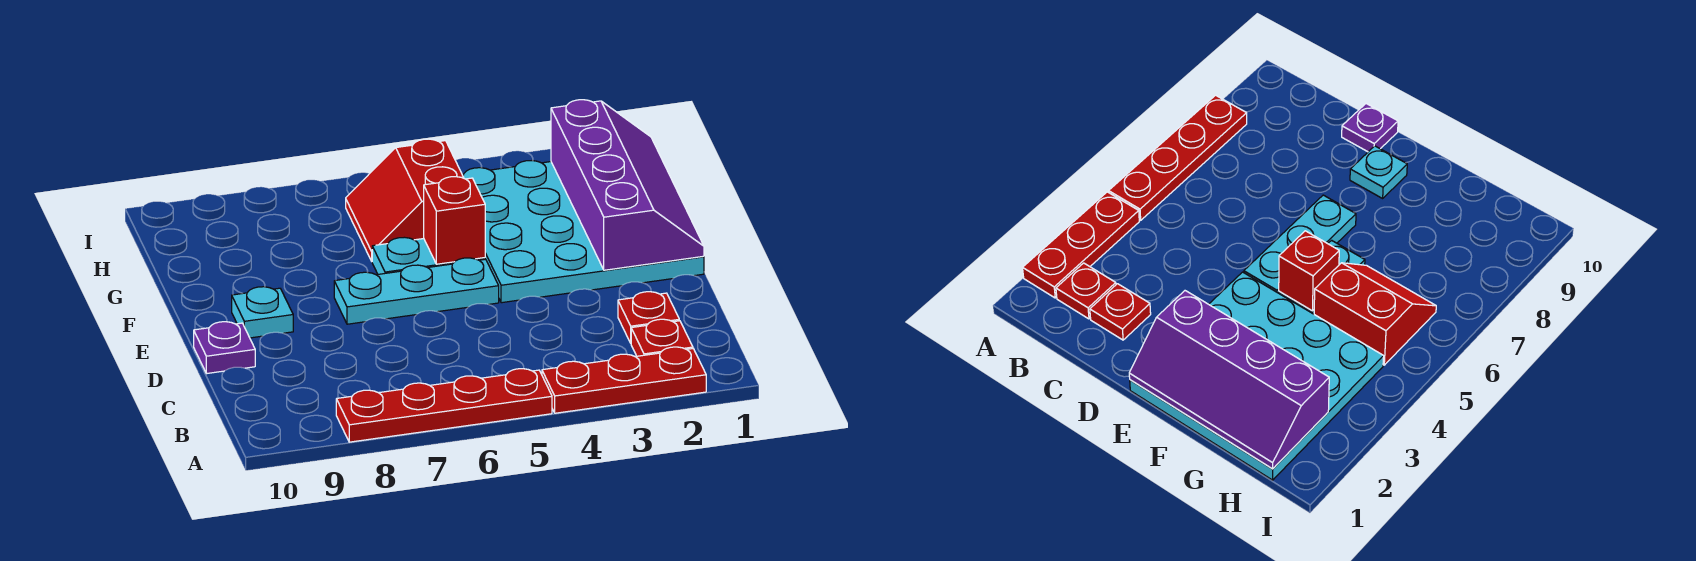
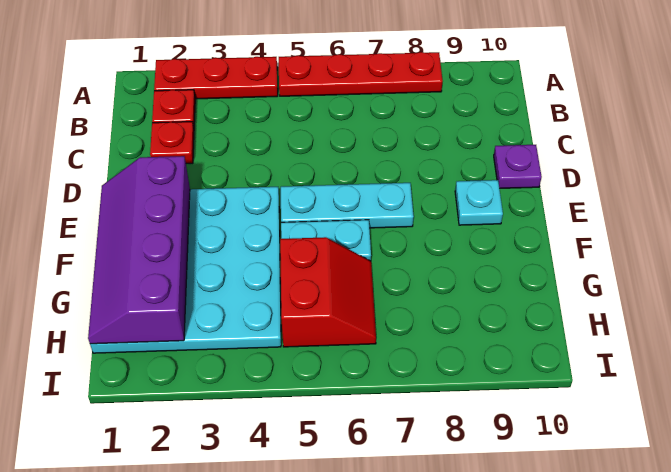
red 1x1 brick [424,177,485,264] -> none

